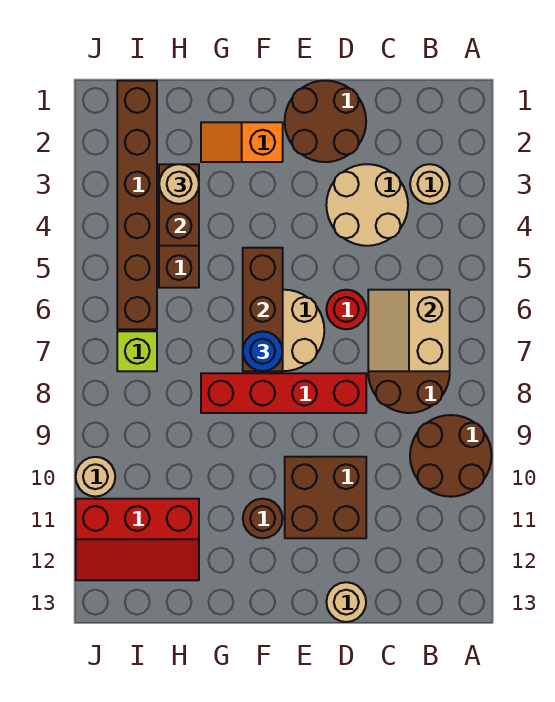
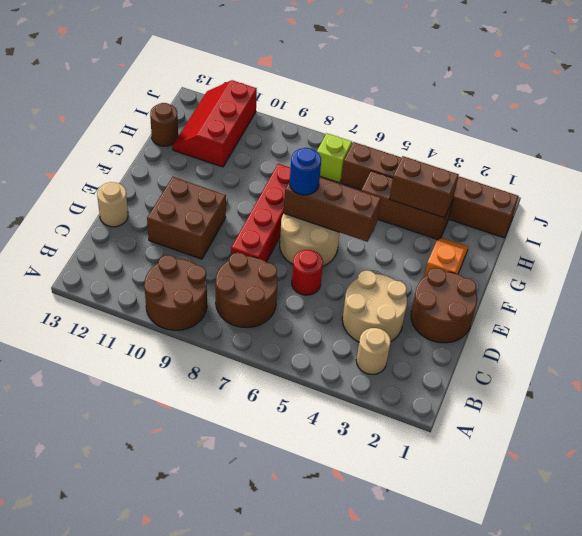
tan 2x2 slope [368,290,450,371] -> none
brown 1x1 round brick [243,499,283,538] -> brown 1x1 round brick moved to [150,103,178,146]
tan 1x1 round brick [159,164,199,204] -> none
tan 1x1 round brick [76,457,115,497] -> none

